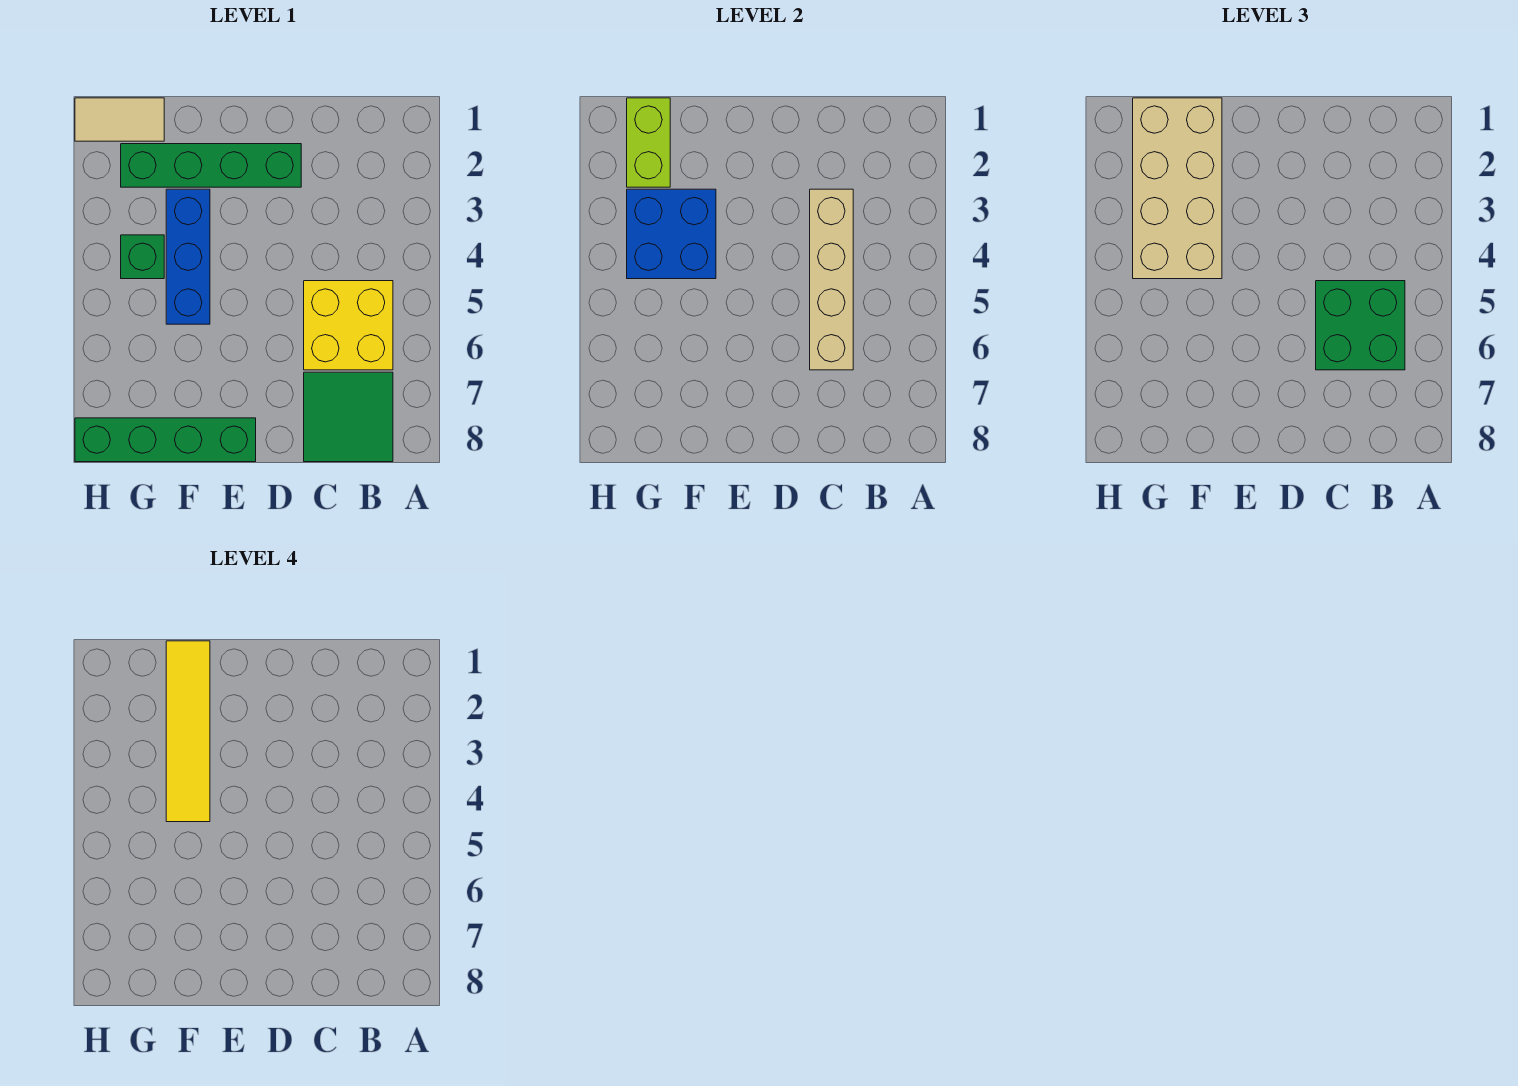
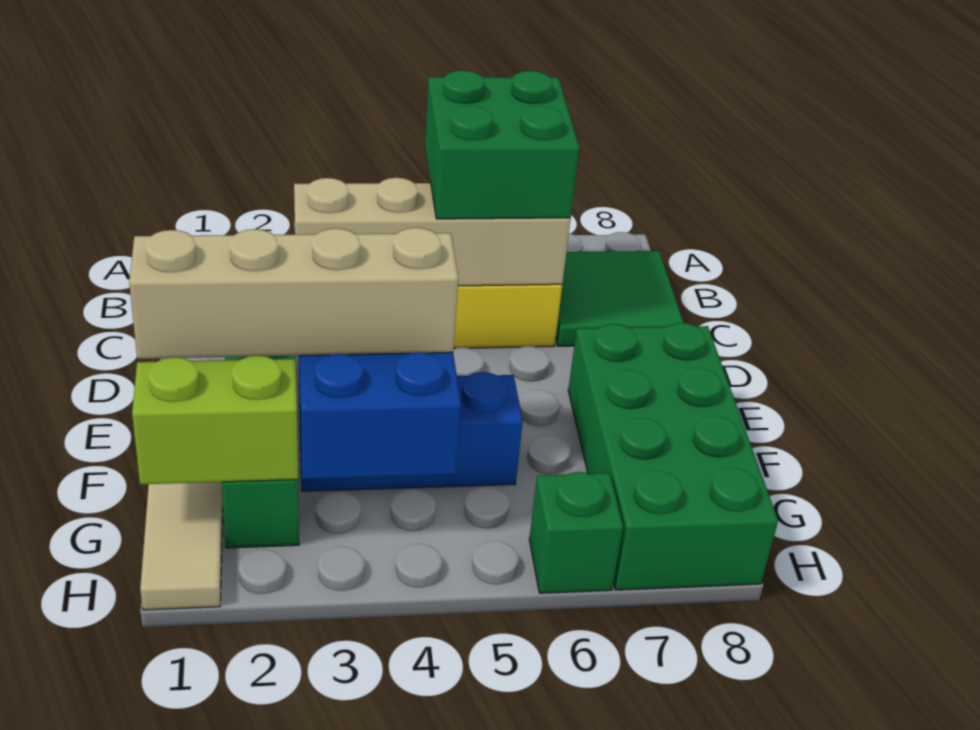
green 1x4 brick [75,418,256,462] -> green 2x4 brick [568,323,778,590]
tan 2x4 brick [1133,98,1222,279] -> tan 1x4 brick [129,228,458,359]
yellow 1x4 tile [166,641,210,822] -> none
green 1x1 brick [121,235,164,279] -> green 1x1 brick moved to [529,472,623,593]

